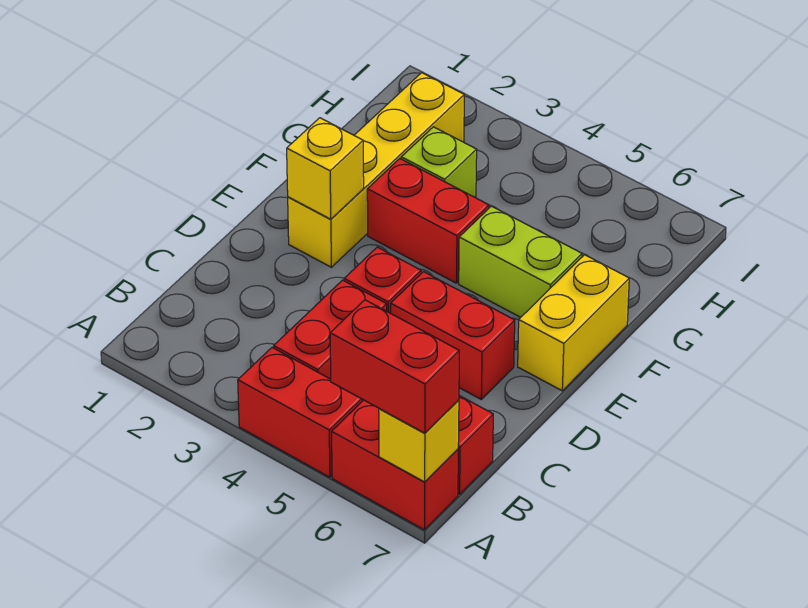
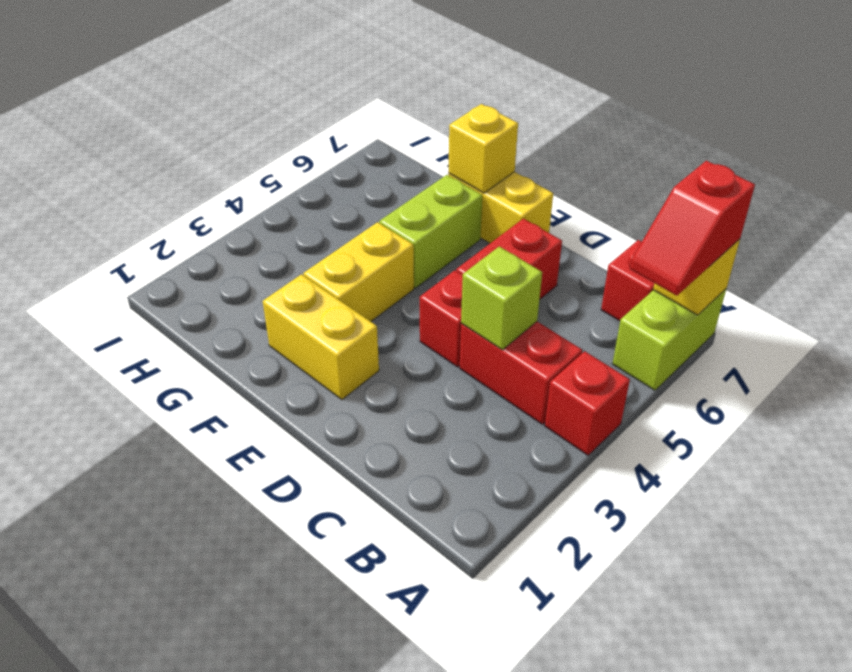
red 1x2 brick [238,348,363,477] -> red 1x1 brick [545,351,630,455]
red 1x2 brick [332,400,458,530] -> lime 1x2 brick [612,289,726,390]
red 1x2 brick [330,300,459,433] -> red 1x2 slope [630,161,755,296]
yellow 1x4 brick [288,73,464,267] -> yellow 1x2 brick [263,274,379,400]
yellow 1x1 brick [287,118,364,219] -> yellow 1x1 brick moved to [448,104,518,193]
red 1x2 brick [367,159,489,283] -> yellow 1x2 brick [303,222,414,322]
lime 1x1 brick [401,127,477,197] -> lime 1x1 brick moved to [461,246,542,350]

